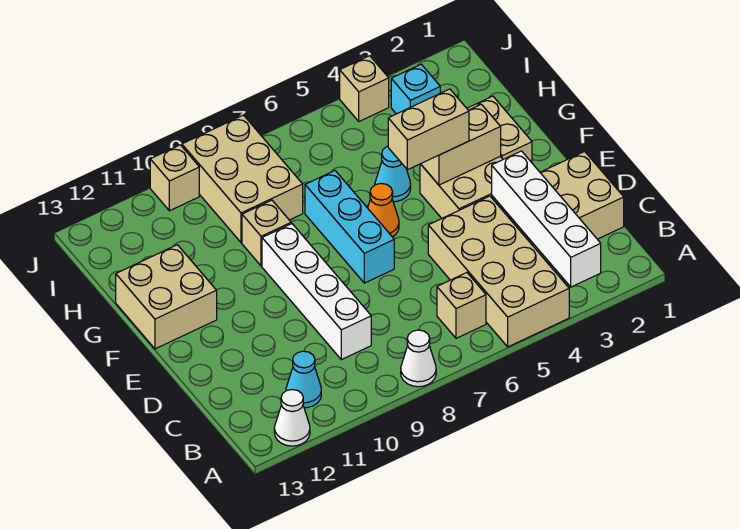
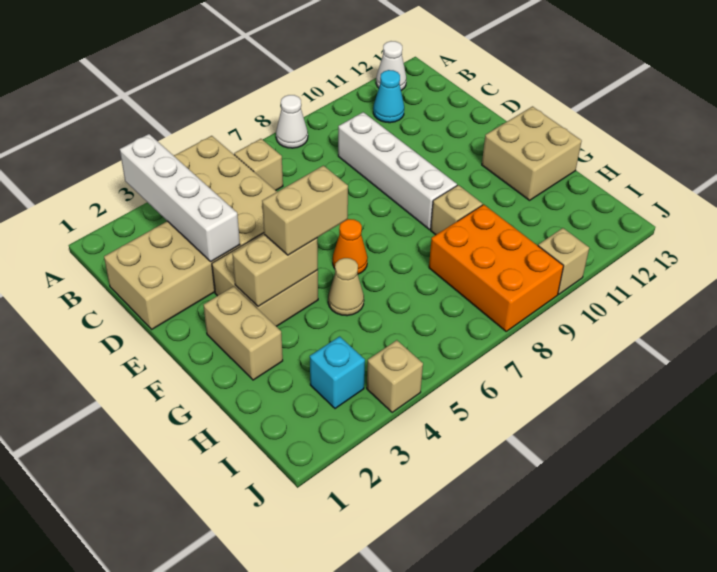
cyan 1x3 brick [305,171,394,283] -> none
cyan 1x1 cone [375,146,411,202] -> tan 1x1 cone [328,258,364,316]
tan 2x3 brick [182,115,303,243] -> orange 2x3 brick [429,205,564,331]

